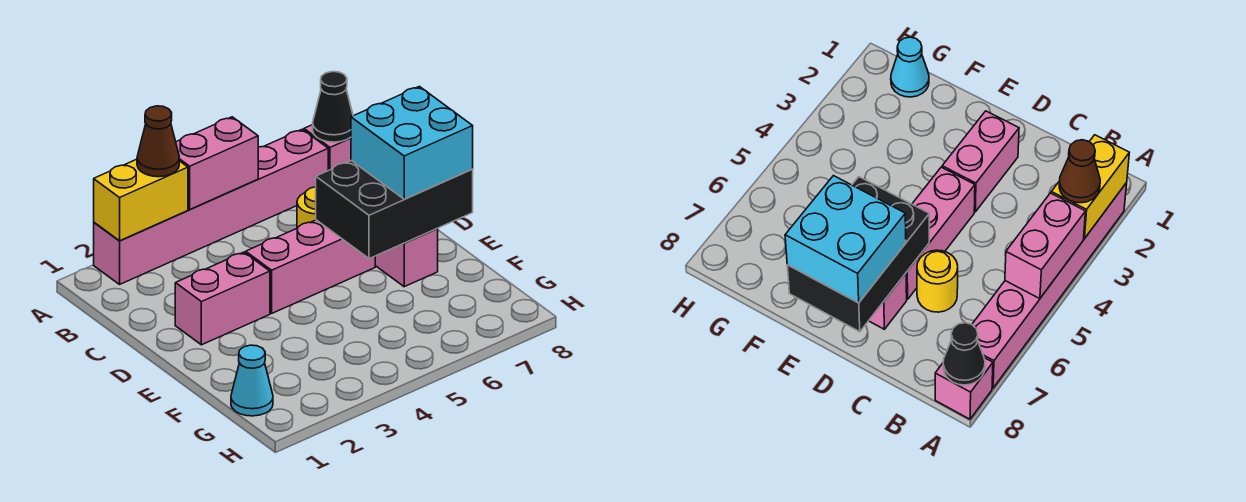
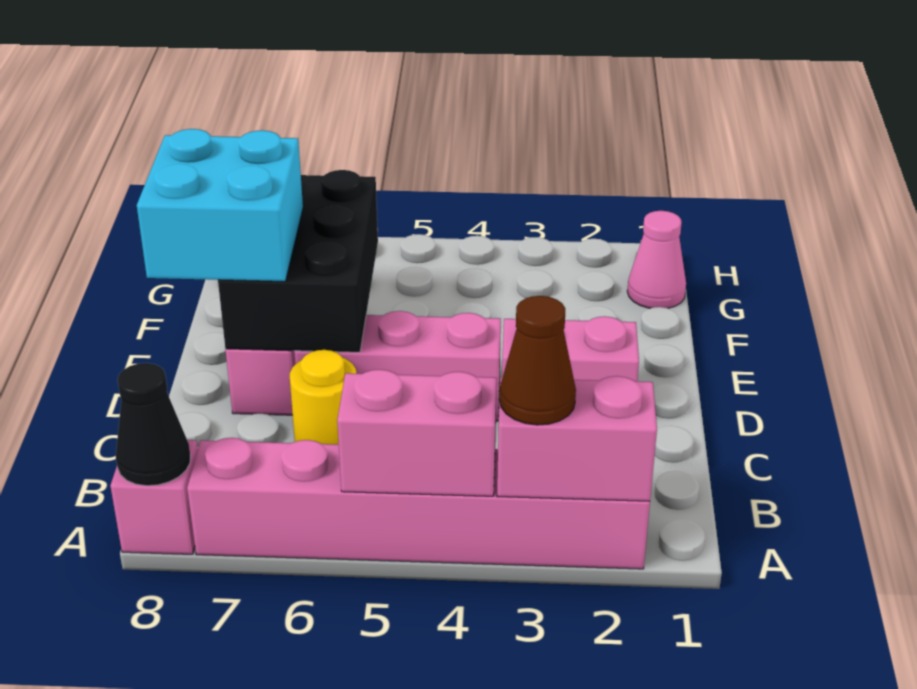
yellow 1x2 brick [94,159,188,241] -> pink 1x2 brick [497,376,657,501]
black 2x3 brick [316,161,473,259] -> black 2x3 brick turned to [218,170,378,352]
cyan 1x1 cone [231,345,273,416] -> pink 1x1 cone [627,211,686,308]

